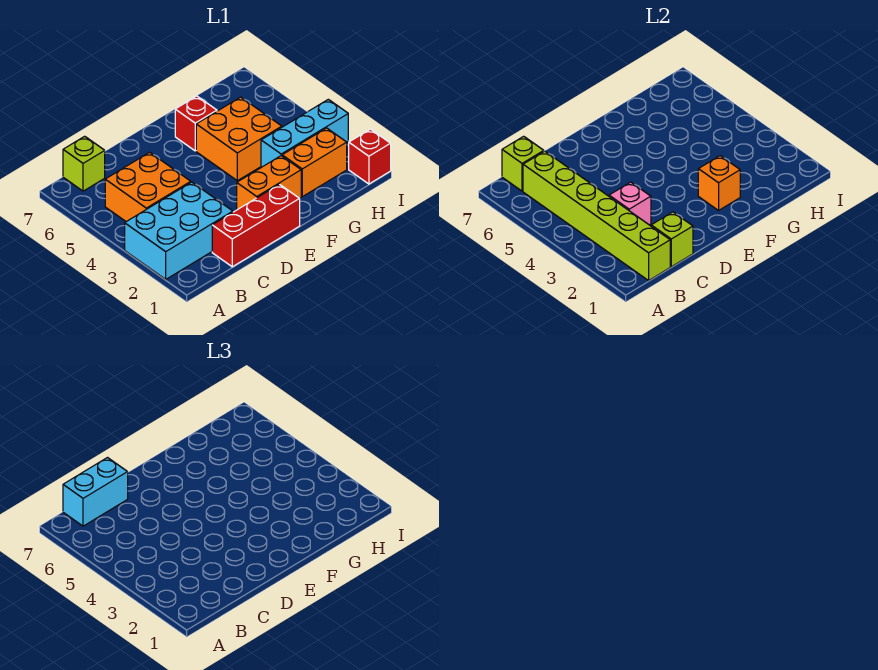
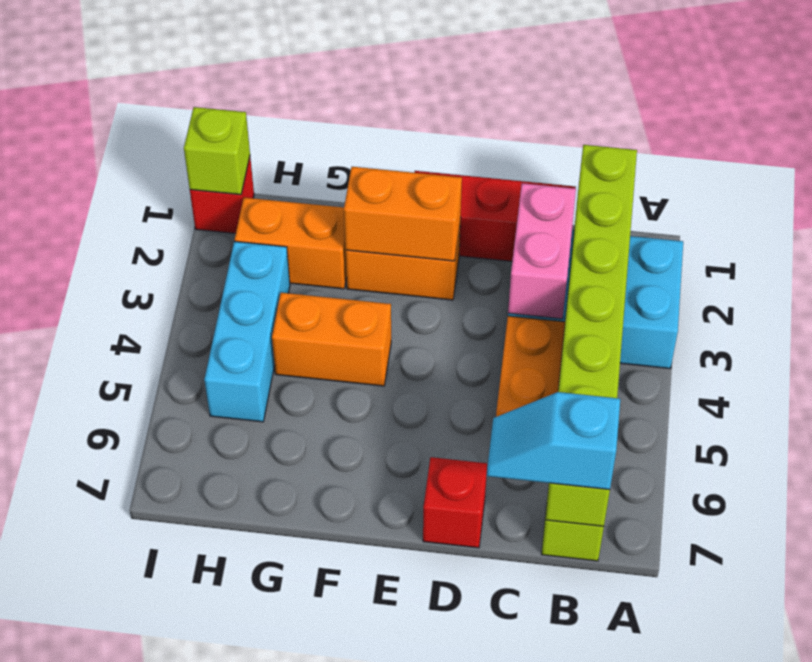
cyan 1x2 brick [63,458,128,526] -> cyan 1x2 slope [487,392,620,490]
lime 1x1 brick [651,212,693,267] -> lime 1x1 brick moved to [184,107,250,195]
pink 1x1 brick [609,182,651,225] -> pink 1x2 brick [508,183,576,319]
orange 1x1 brick [698,156,740,210] -> orange 1x2 brick [344,167,462,261]
orange 2x2 brick [196,97,282,181] -> orange 1x2 brick [272,293,391,386]
red 1x1 brick [175,96,217,151] -> red 1x1 brick moved to [423,457,487,548]
cyan 1x3 brick [261,99,348,167] -> cyan 1x3 brick turned to [204,241,290,422]

